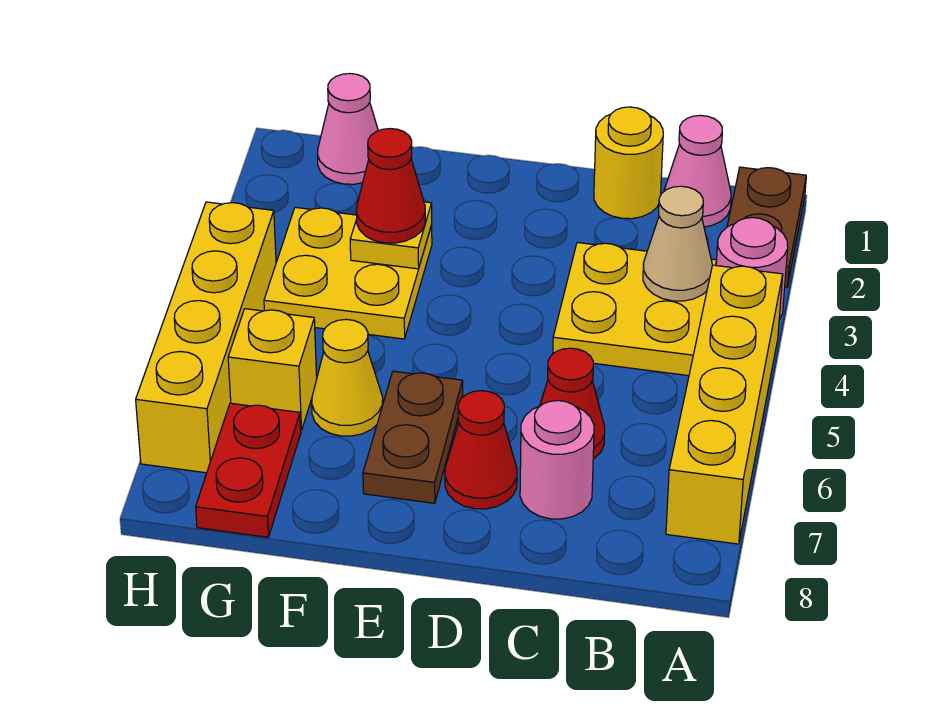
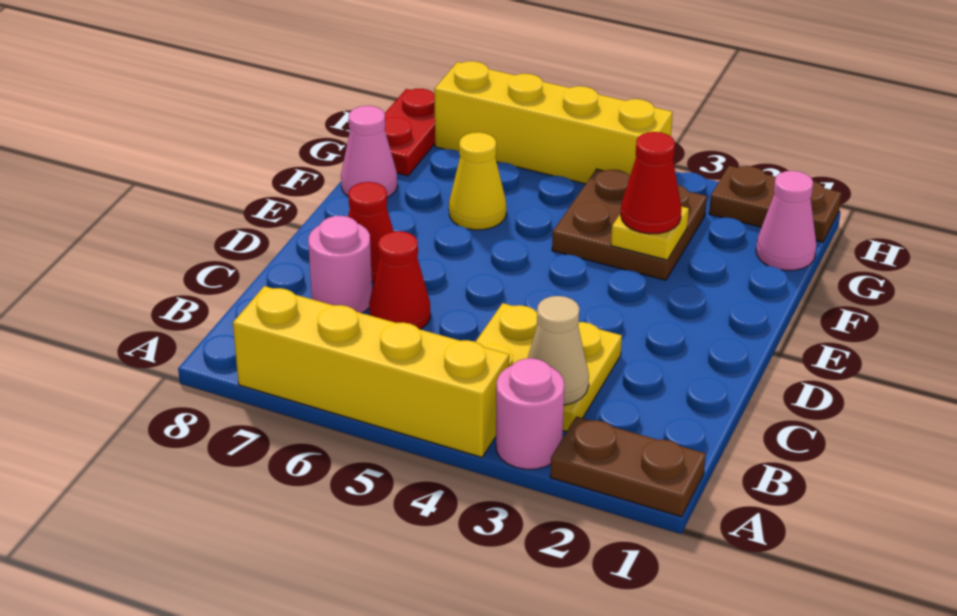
pink 1x1 cone [664,115,731,227] -> pink 1x1 cone moved to [341,106,397,197]
yellow 1x1 round brick [594,107,663,219] -> none
brown 1x2 plate [363,371,463,503] -> brown 1x2 plate moved to [709,166,841,242]
yellow 2x2 plate [264,207,432,339] -> brown 2x2 plate [552,169,707,280]
yellow 1x1 brick [228,309,317,430] -> none
red 1x2 plate [196,403,301,537] -> red 1x2 plate turned to [384,89,435,176]

